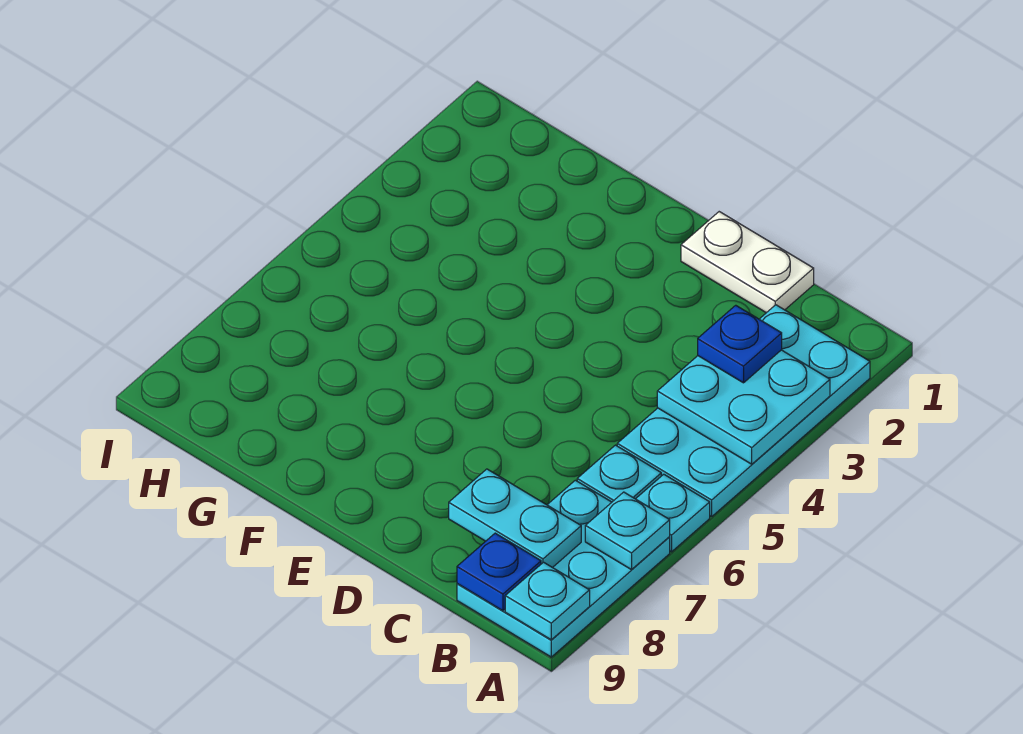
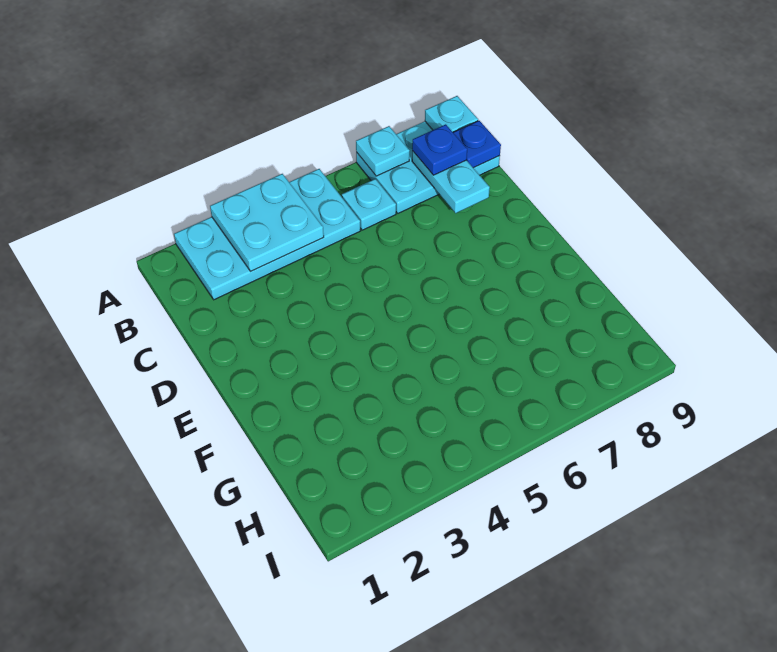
cyan 1x1 plate [636,474,710,552] -> none
blue 1x1 plate [698,305,782,383] -> blue 1x1 plate moved to [412,124,467,175]
white 1x2 plate [681,212,814,313] -> none

